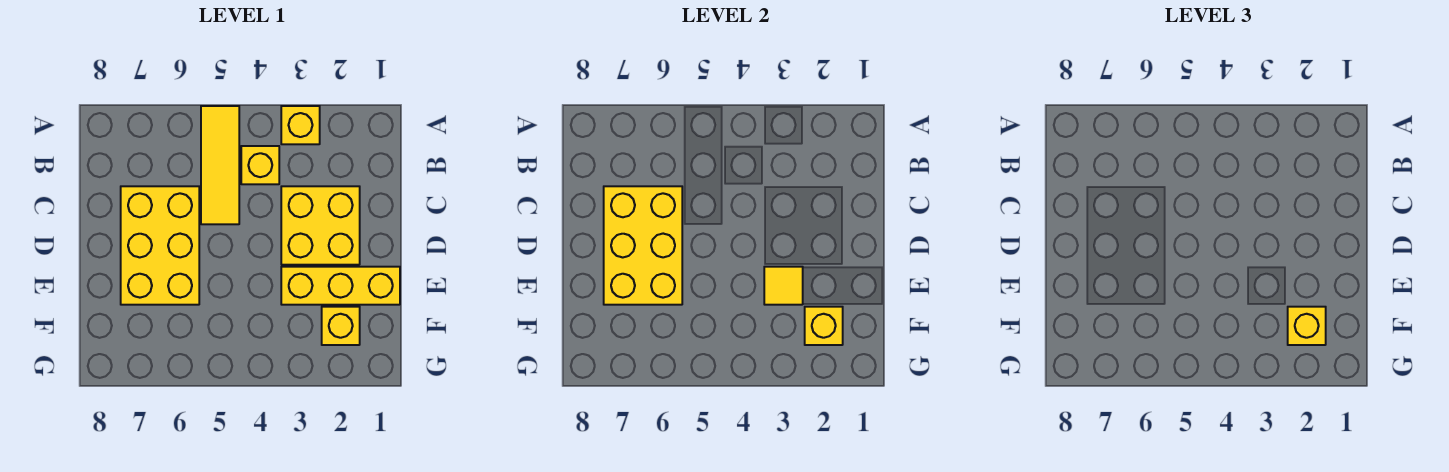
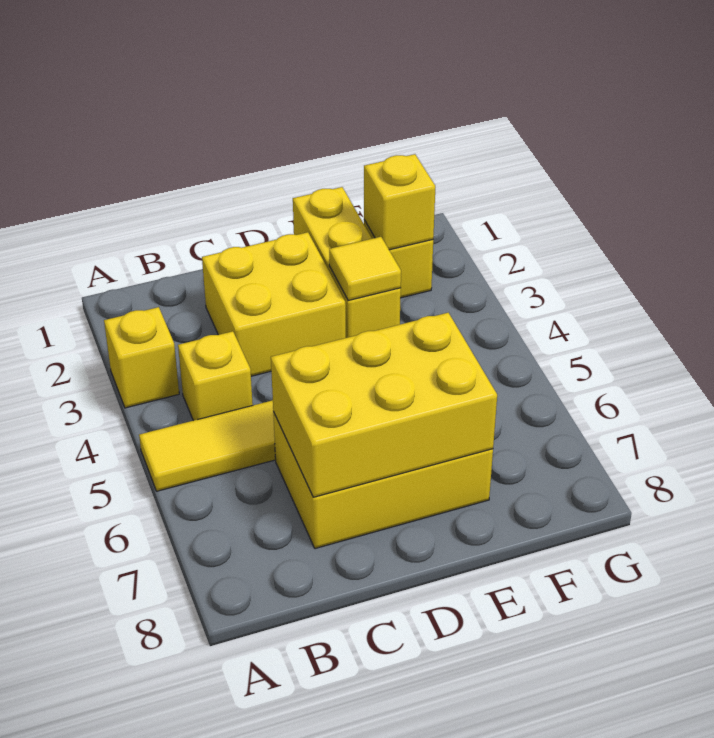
yellow 1x1 brick [1288,307,1326,345] -> none

